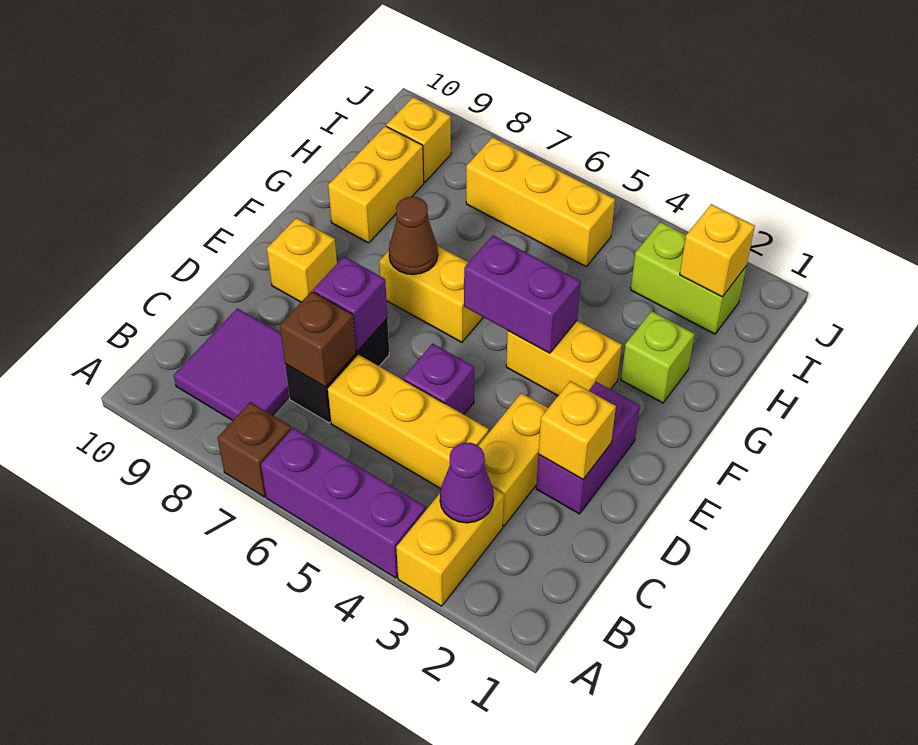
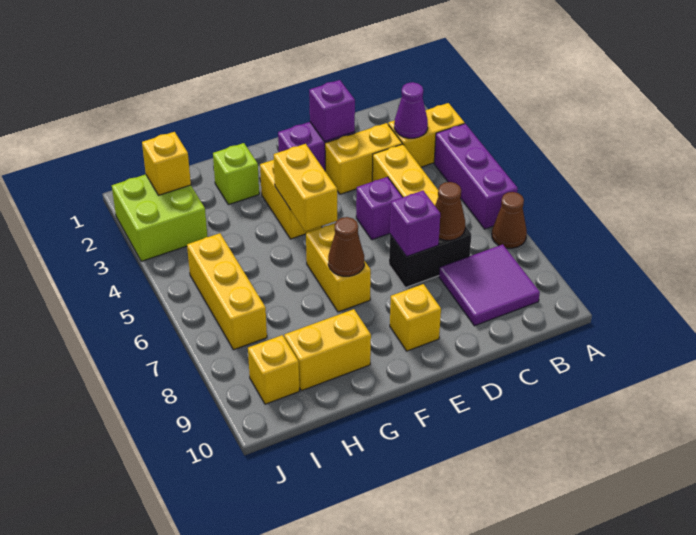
brown 1x1 brick [217,402,291,497] -> brown 1x1 cone [492,192,527,248]
brown 1x1 brick [280,291,356,387] -> brown 1x1 cone [435,182,465,240]
yellow 1x1 brick [539,381,616,479] -> purple 1x1 brick [309,80,355,141]
purple 1x2 brick [464,235,580,353] -> yellow 1x2 brick [274,144,337,232]
lime 1x2 brick [631,222,746,334] -> lime 2x2 brick [112,174,207,261]

